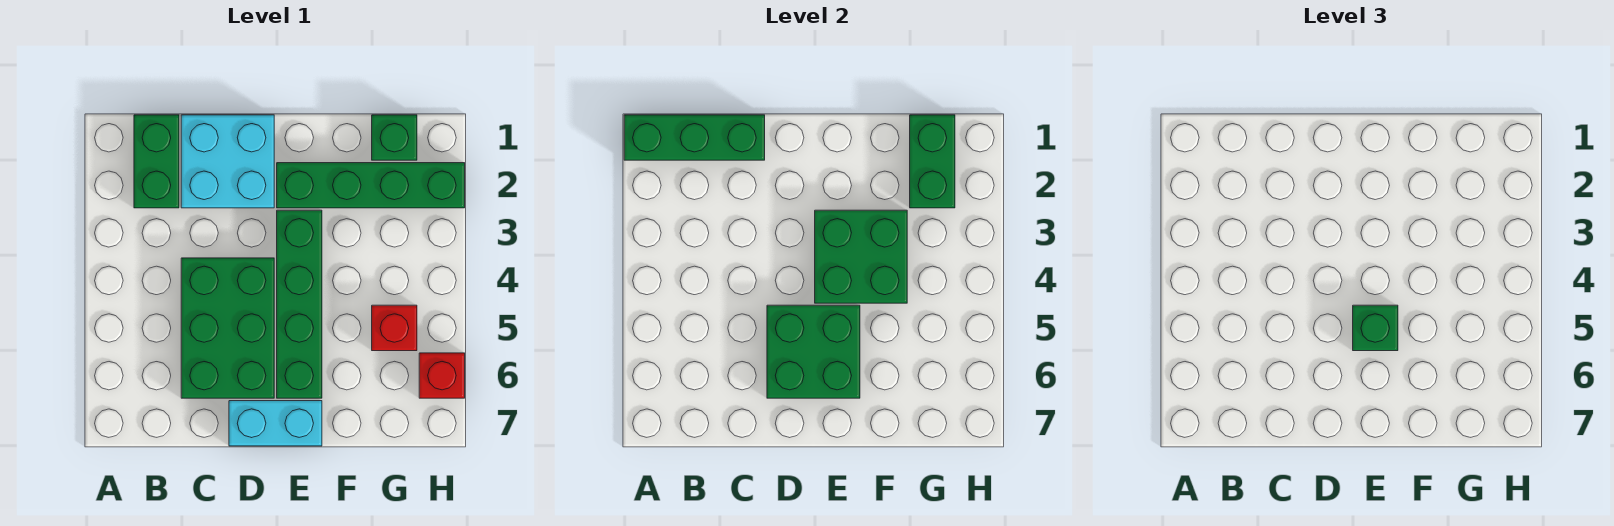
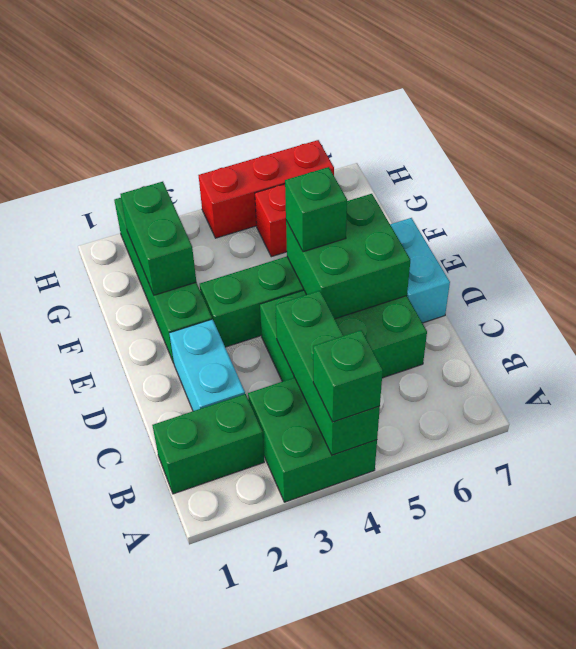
green 1x3 brick [624,115,765,160] -> green 1x3 brick moved to [275,291,380,455]
cyan 2x2 brick [181,115,274,208] -> cyan 1x2 brick [169,319,245,411]
green 2x2 brick [815,210,907,303] -> green 2x2 brick moved to [248,378,377,502]
green 1x1 brick [372,115,417,160] -> green 1x1 brick moved to [313,330,383,422]
green 1x2 brick [910,115,955,208] -> green 1x2 brick turned to [120,182,196,295]
red 1x1 brick [419,353,465,398] -> red 1x3 brick [199,140,334,238]

